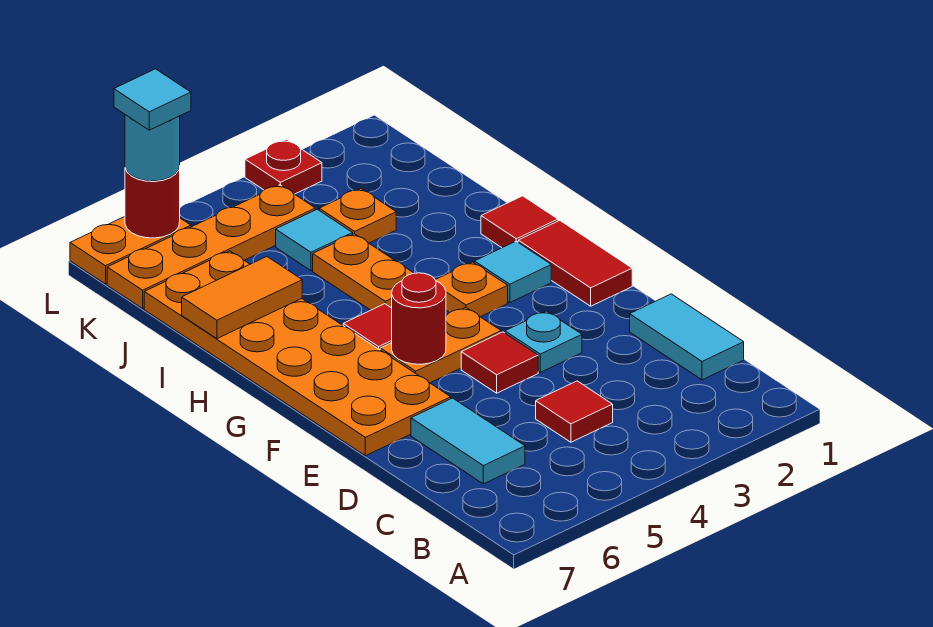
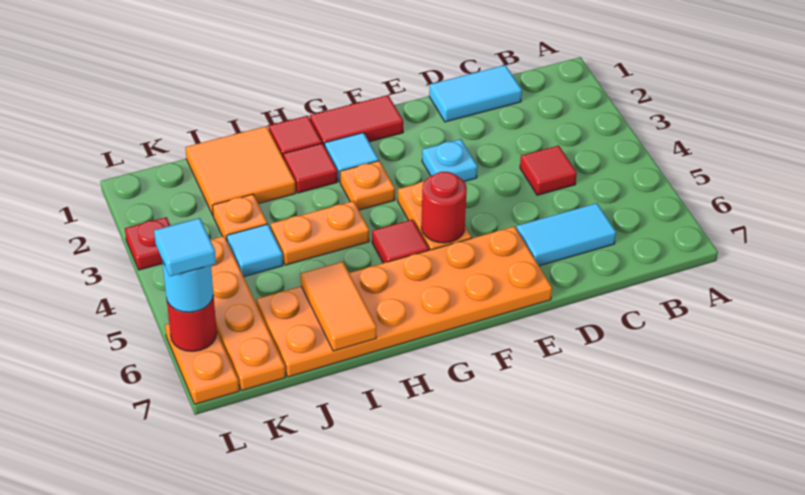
red 1x1 tile [461,332,538,393] -> red 1x1 tile moved to [283,143,337,193]
none -> orange 2x2 tile [185,126,296,215]

